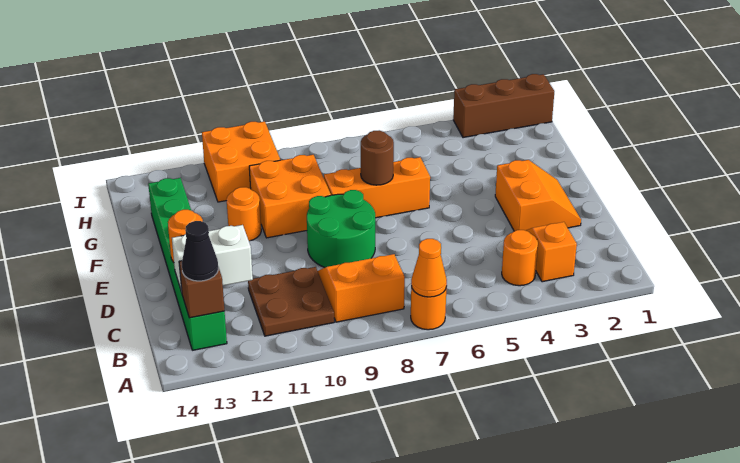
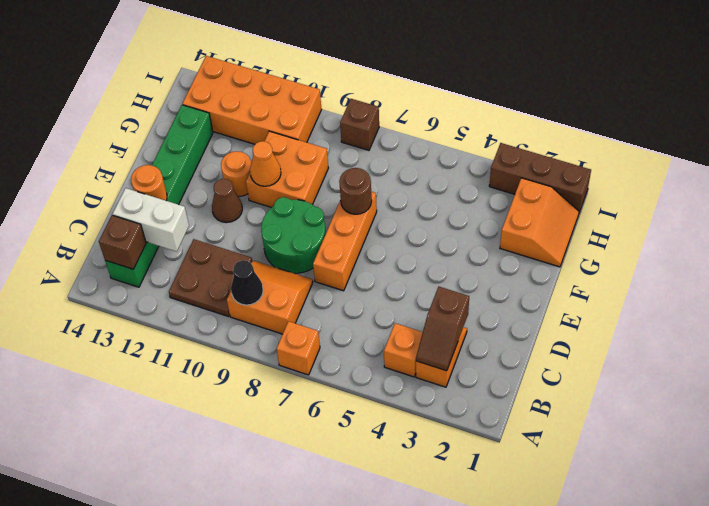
orange 1x1 round brick [411,286,447,330] -> orange 1x1 brick [277,321,320,375]
orange 1x1 cone [411,239,447,297] -> orange 1x1 cone moved to [250,141,281,186]
none -> brown 1x2 slope [416,287,469,371]
orange 1x1 round brick [502,230,538,286] -> orange 1x1 brick [384,323,423,377]
black 1x1 cone [182,221,218,281] -> black 1x1 cone moved to [231,260,263,305]
orange 2x2 slope [495,160,581,231] -> orange 2x2 slope moved to [500,178,579,267]
none -> brown 1x1 cone [212,179,242,223]
orange 1x3 brick [324,157,430,218] -> orange 1x3 brick turned to [313,192,377,291]
orange 2x2 brick [202,122,280,202] -> orange 2x4 brick [182,56,322,144]
none -> brown 1x1 brick [340,99,379,150]

